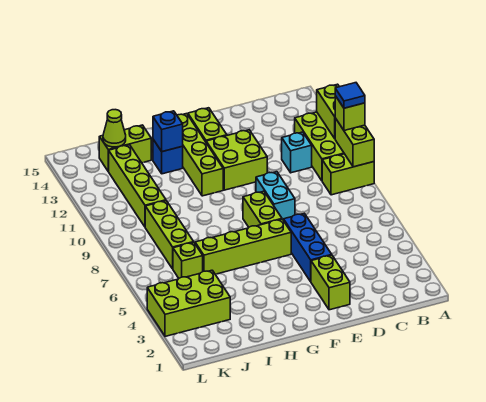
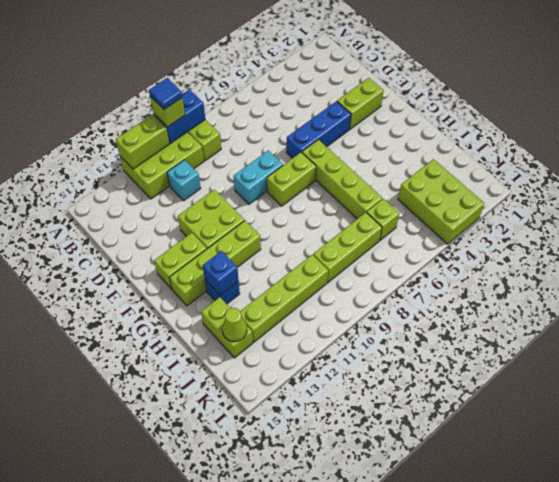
lime 1x2 brick [335,118,374,167] -> blue 1x2 brick [154,90,205,143]

